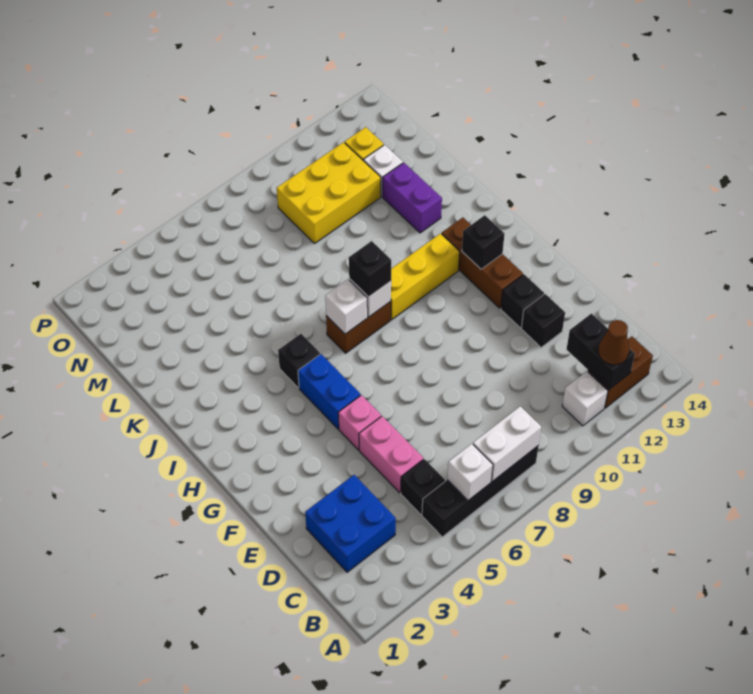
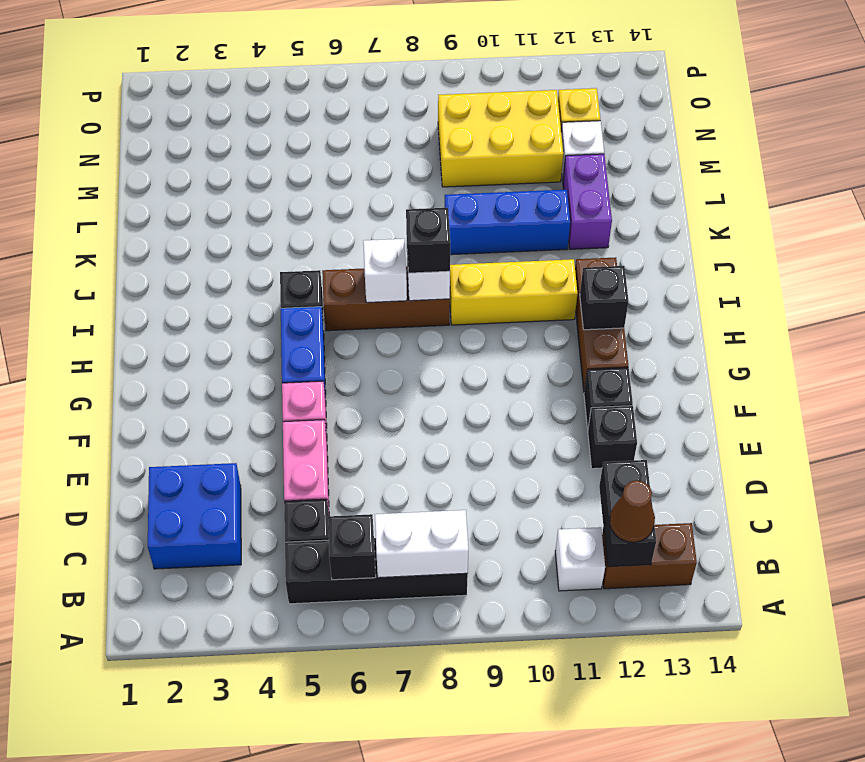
white 1x1 brick [447,444,493,500] -> black 1x1 brick [328,514,376,580]
brown 1x2 brick [326,301,391,353] -> brown 1x3 brick [322,267,450,331]
none -> blue 1x3 brick [445,190,570,255]

